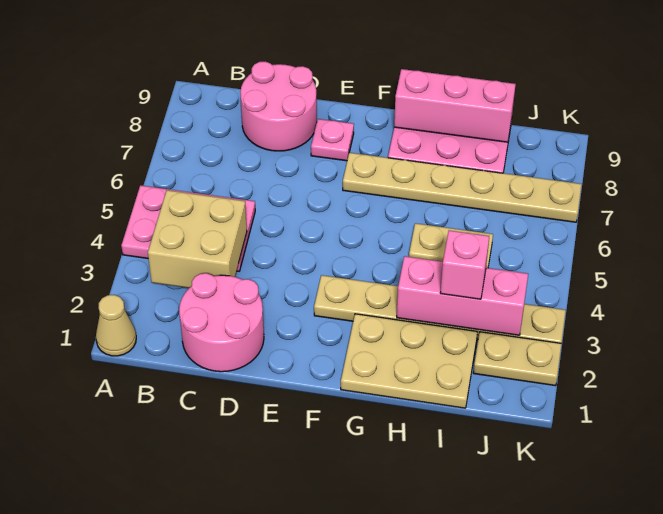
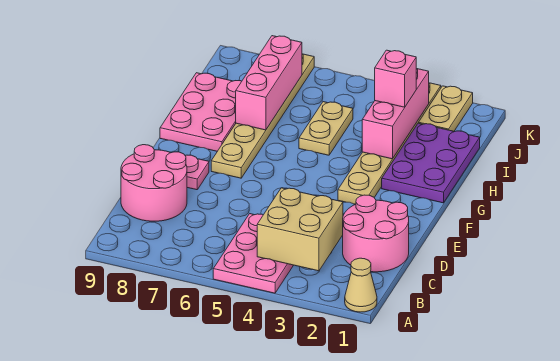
tan 2x3 plate [341,314,477,408] -> purple 2x3 plate [382,123,480,203]
pink 1x3 brick [394,69,516,142] -> pink 1x3 brick moved to [236,36,302,130]

